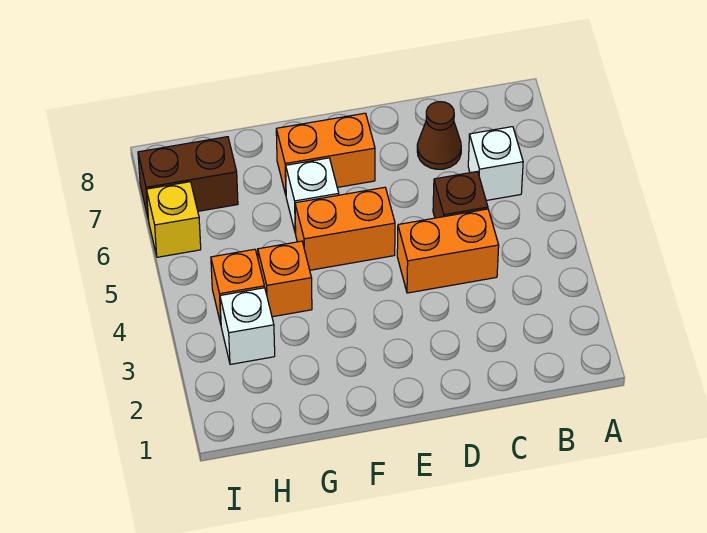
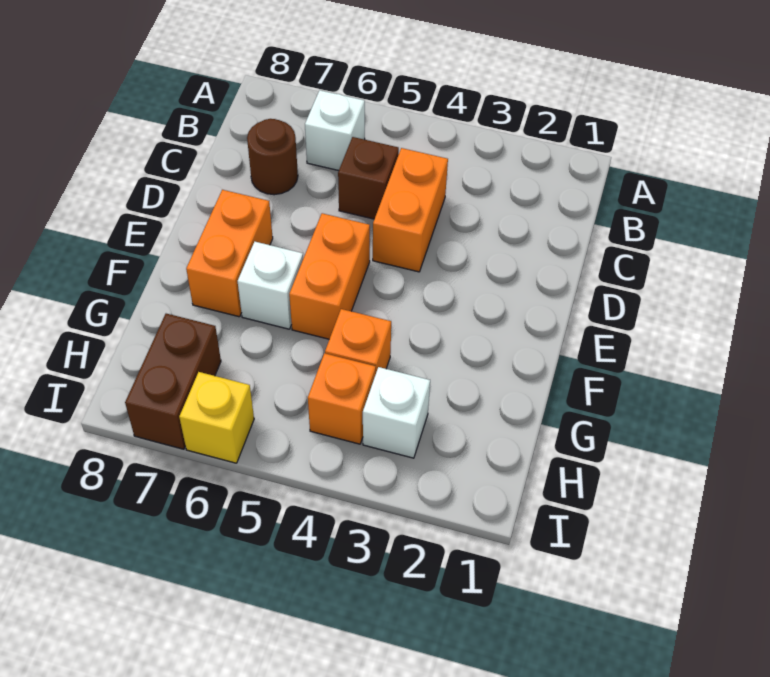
brown 1x1 cone [417,102,461,169] -> brown 1x1 round brick [247,119,298,195]

